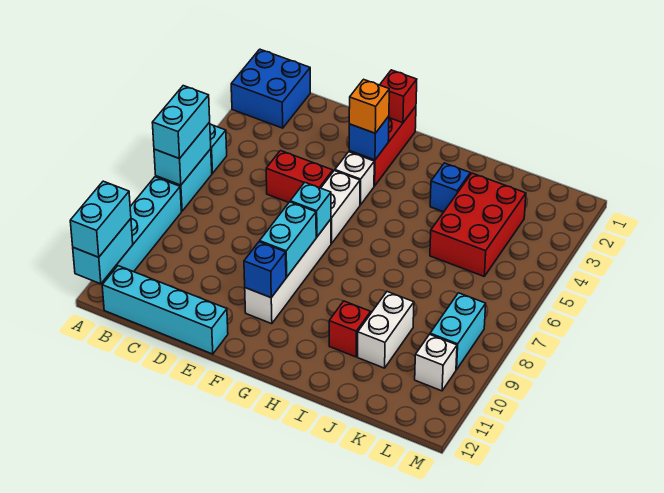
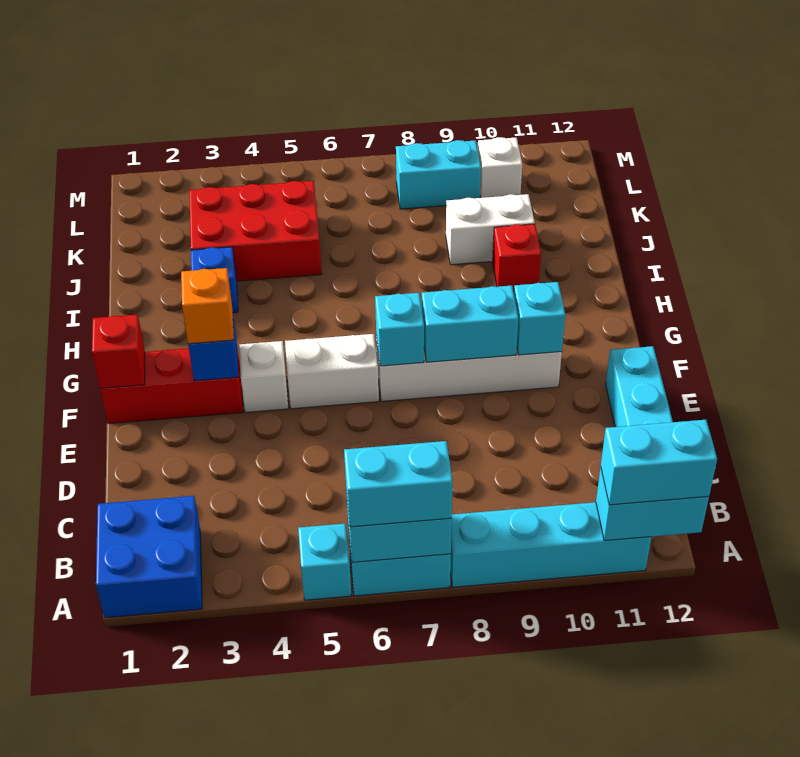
red 1x2 brick [266,151,333,202] -> none
blue 1x1 brick [244,242,286,298] -> cyan 1x1 brick [514,282,565,355]

